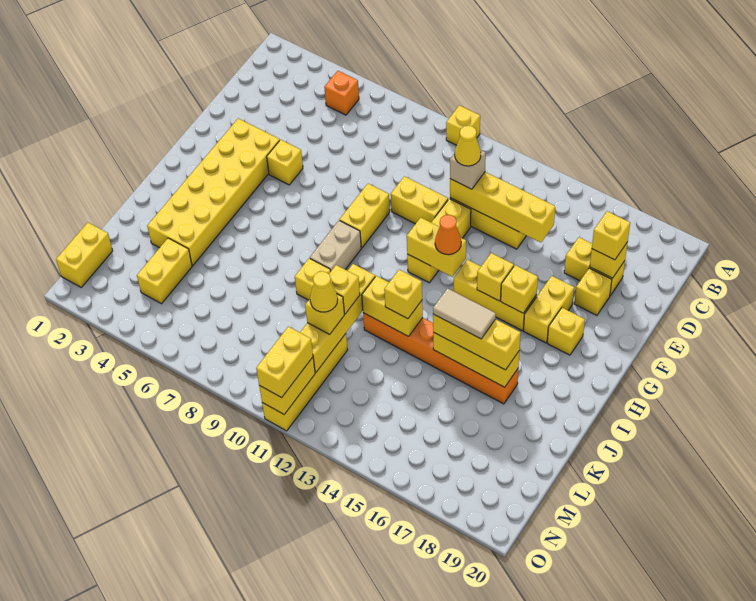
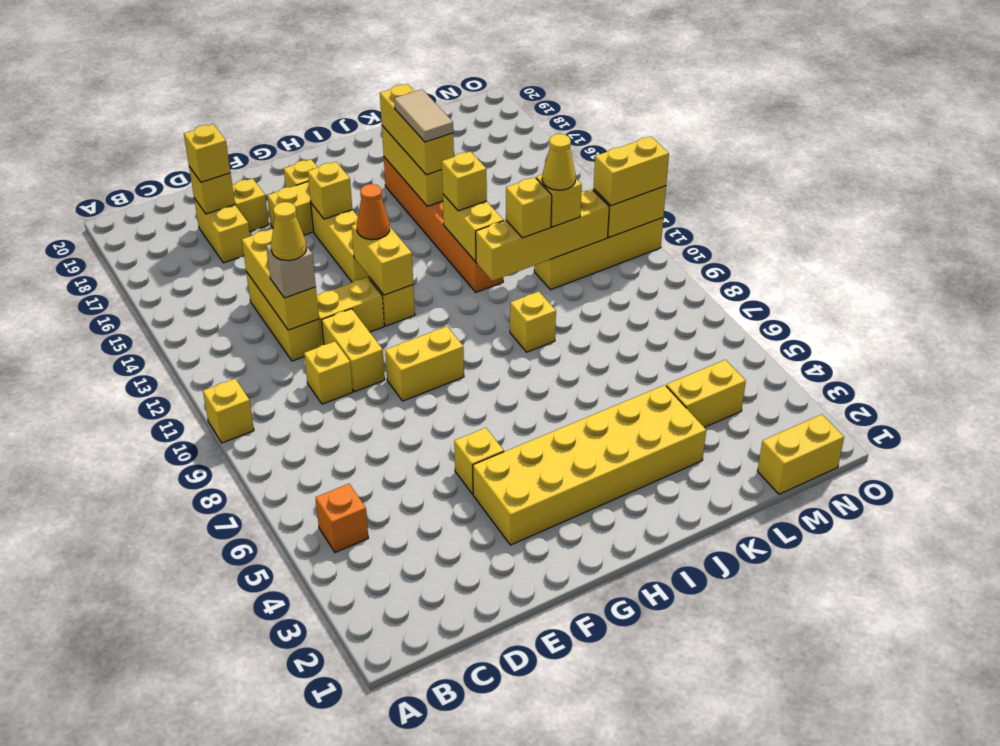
yellow 1x4 brick [450,172,555,242] -> yellow 1x3 brick [242,229,319,330]
yellow 1x1 brick [477,253,514,301] -> yellow 1x1 brick moved to [304,341,353,404]
tan 1x2 brick [310,220,361,270] -> none

